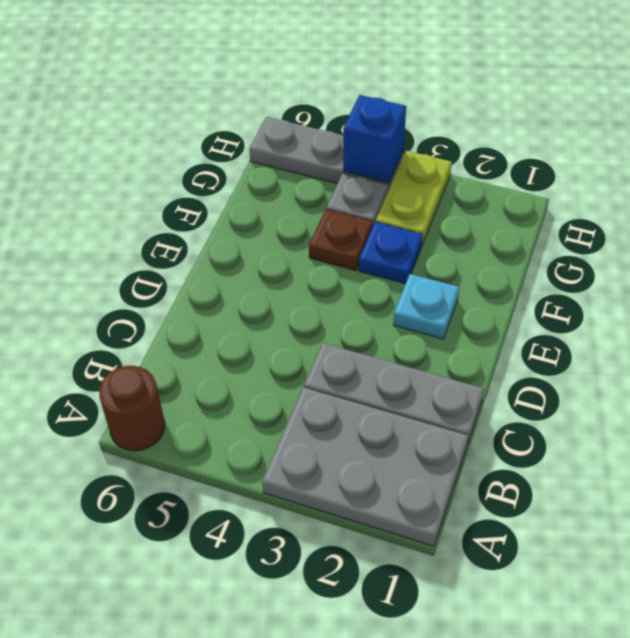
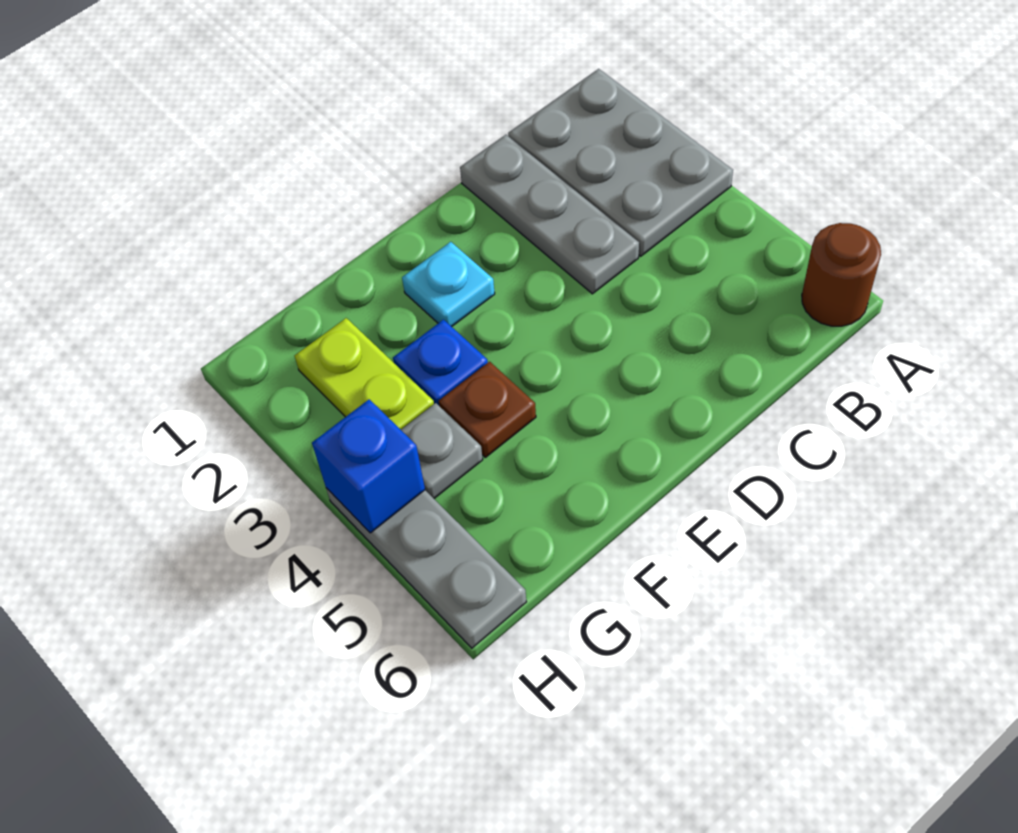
lime 1x2 plate [376,151,452,245] -> lime 1x2 plate turned to [295,318,434,430]

